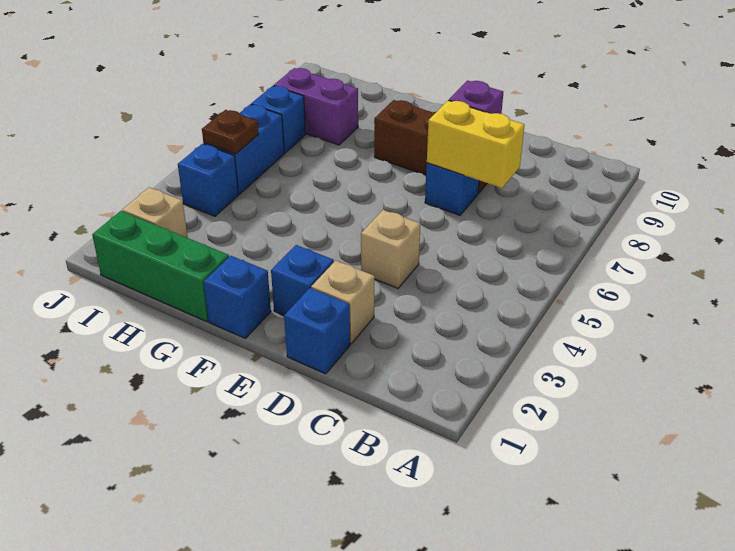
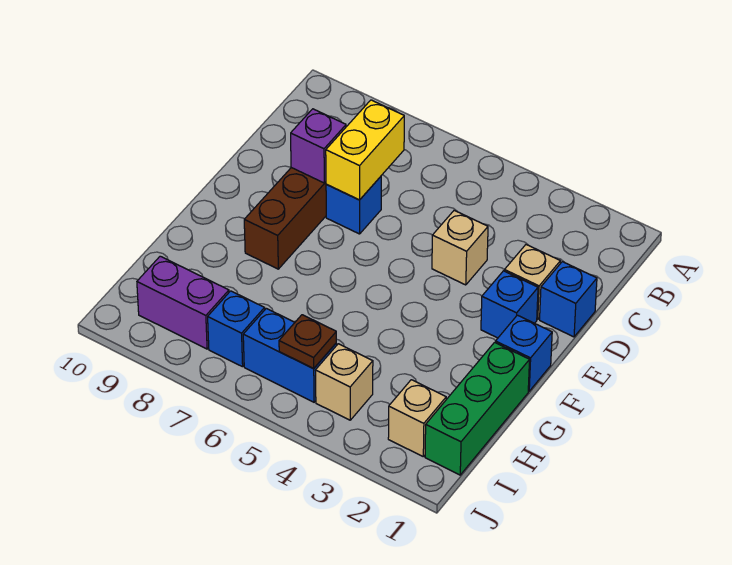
purple 1x2 brick [274,68,358,145] -> purple 1x2 brick turned to [137,256,229,349]
blue 1x1 brick [178,144,238,216] -> tan 1x1 brick [315,344,373,420]

